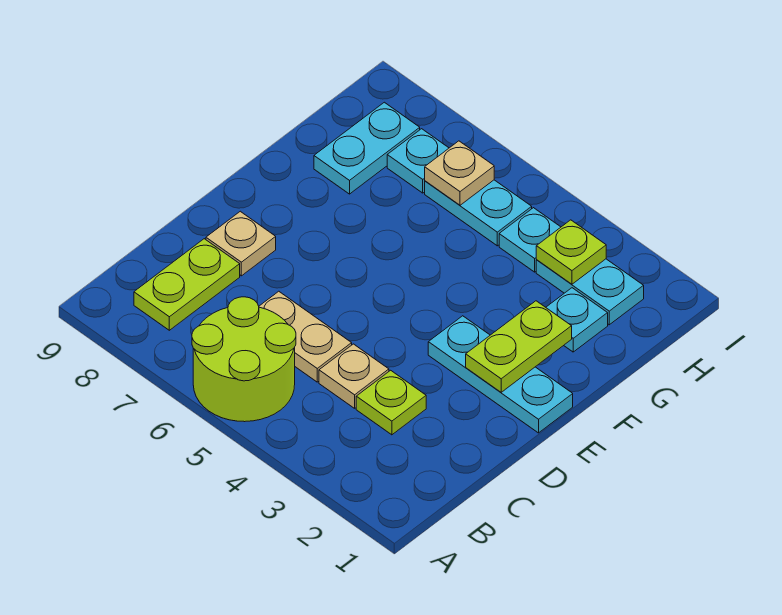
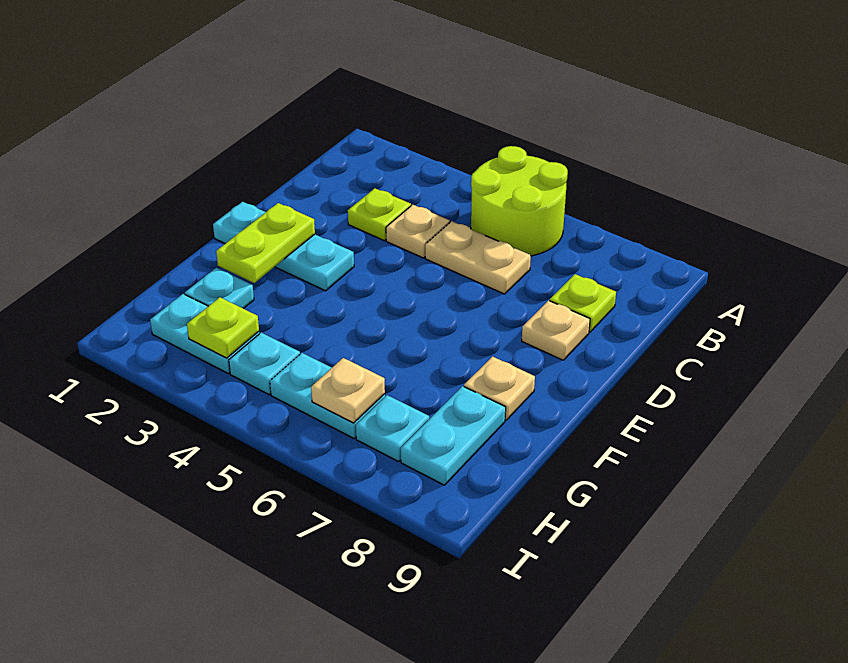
lime 1x2 plate [134,239,240,330] -> lime 1x1 plate [550,274,616,332]
none -> tan 1x1 plate [464,357,535,420]

